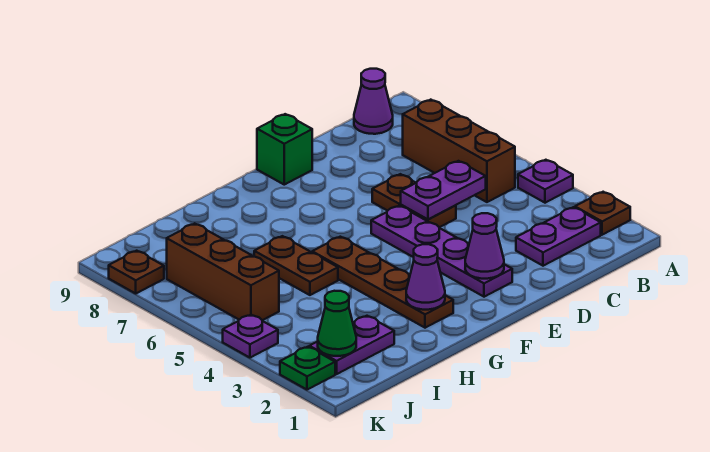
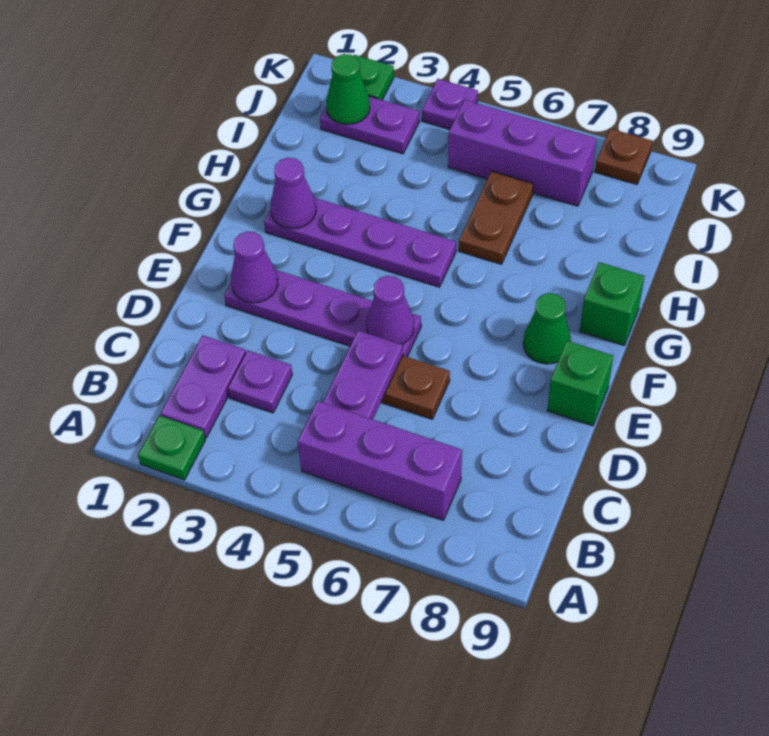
brown 1x1 plate [575,192,630,235] -> green 1x1 plate [138,415,205,480]
purple 1x1 plate [518,160,573,203] -> purple 1x1 plate moved to [228,351,292,413]
brown 1x3 brick [403,100,515,202] -> purple 1x3 brick [298,401,462,520]
purple 1x1 cone [354,69,393,134] -> purple 1x1 cone moved to [367,276,414,344]
none -> green 1x1 cone [523,293,571,364]
brown 1x4 plate [312,237,453,328] -> purple 1x4 plate [264,198,456,287]
none -> green 1x1 brick [580,262,645,345]
brown 1x2 plate [254,236,338,295] -> brown 1x2 plate turned to [459,171,534,264]
purple 1x2 plate [309,316,394,374] -> purple 1x2 plate turned to [320,96,419,154]
brown 1x3 brick [167,223,279,320] -> purple 1x3 brick [448,100,596,206]

